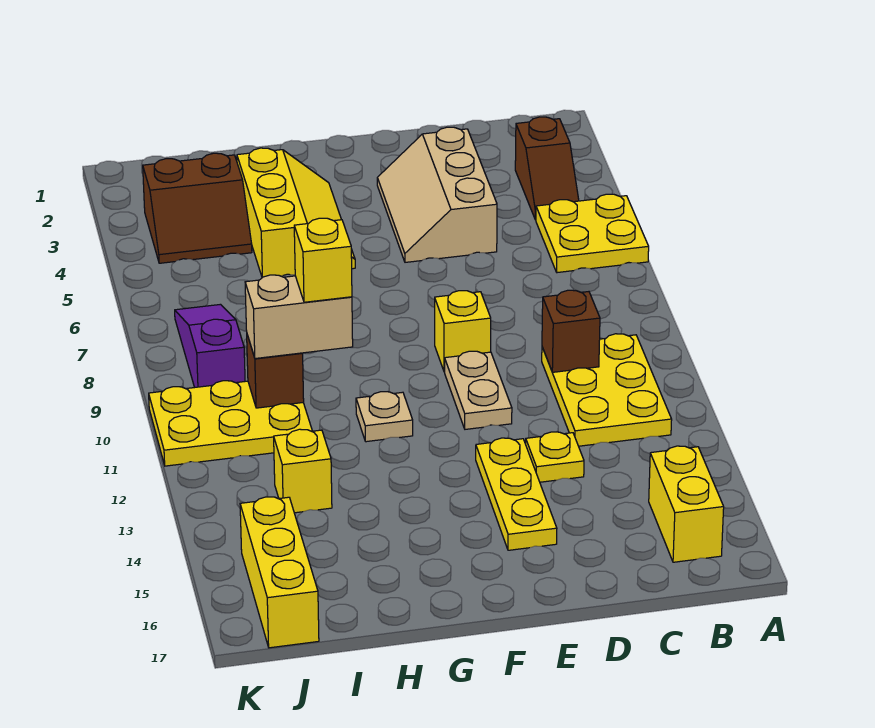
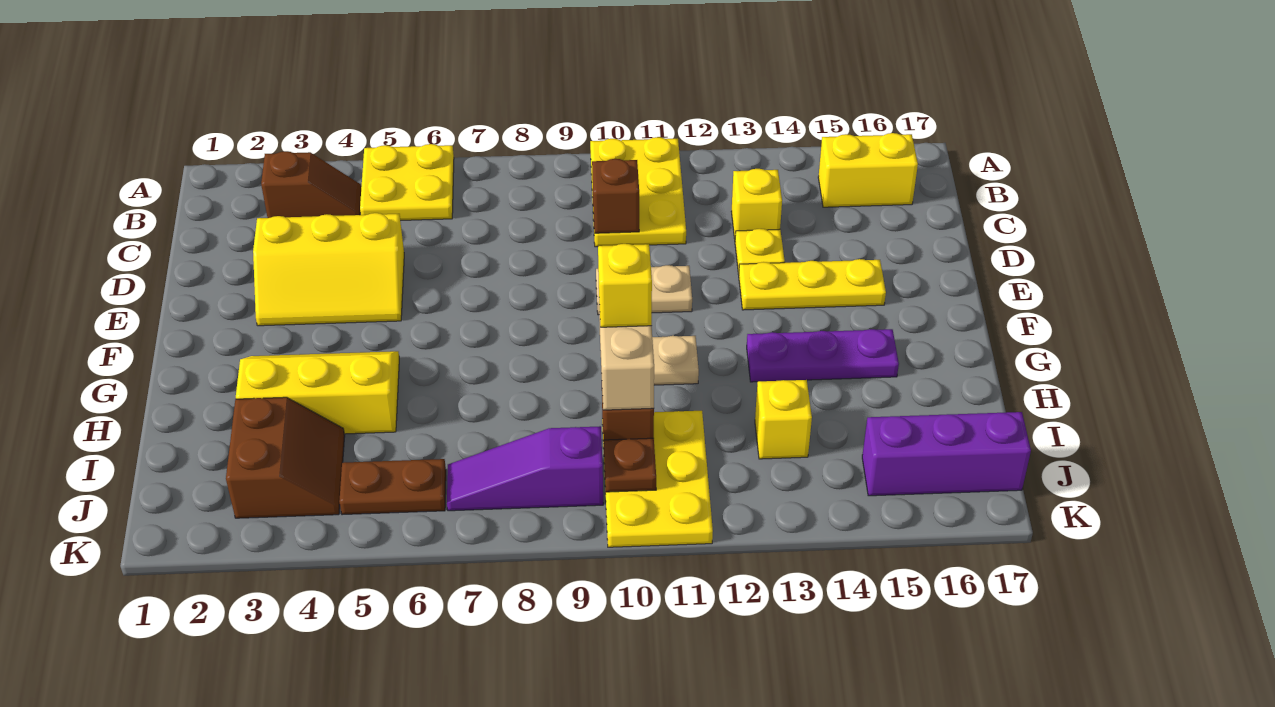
yellow 2x3 plate [542,334,672,446] -> yellow 2x3 plate turned to [590,137,686,247]
tan 2x3 slope [377,127,497,262] -> yellow 2x3 slope [253,213,404,326]
yellow 1x1 brick [435,291,491,372] -> yellow 1x1 brick moved to [731,169,782,239]
none -> purple 1x3 plate [747,329,899,382]
none -> brown 1x2 plate [339,459,446,515]
none -> brown 1x1 plate [604,438,656,492]
yellow 1x3 brick [240,497,319,648] -> purple 1x3 brick [862,412,1031,496]

